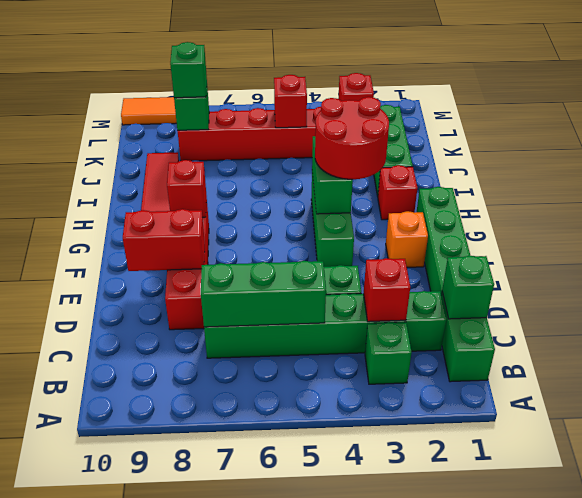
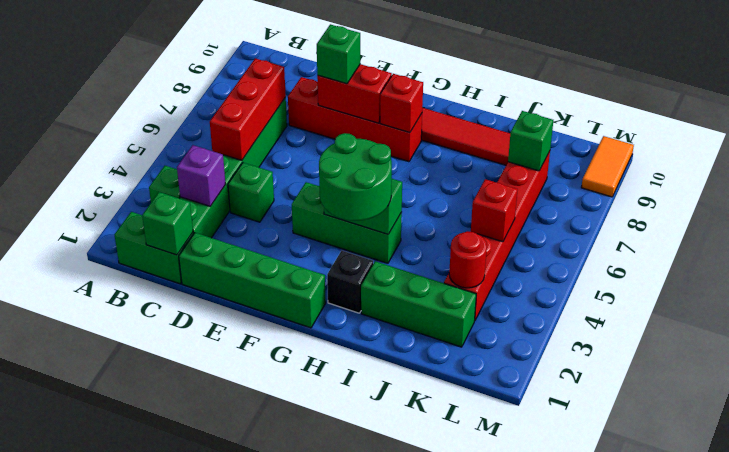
red 1x1 brick [364,258,410,322] -> purple 1x1 brick [177,145,226,206]
green 1x3 brick [201,261,326,327] -> red 1x3 brick [210,59,286,160]
red 1x2 brick [123,209,205,271] -> red 1x2 brick turned to [317,64,392,123]
orange 1x1 brick [386,211,428,267] -> none
red 2x2 round brick [315,97,389,180] -> green 2x2 round brick [319,133,392,221]
red 1x1 brick [378,165,417,220] -> black 1x1 brick [327,251,373,313]
red 1x1 brick [338,73,374,101] -> red 1x1 round brick [449,231,487,288]
green 1x1 brick [170,42,207,98] -> green 1x1 brick moved to [317,24,360,84]

